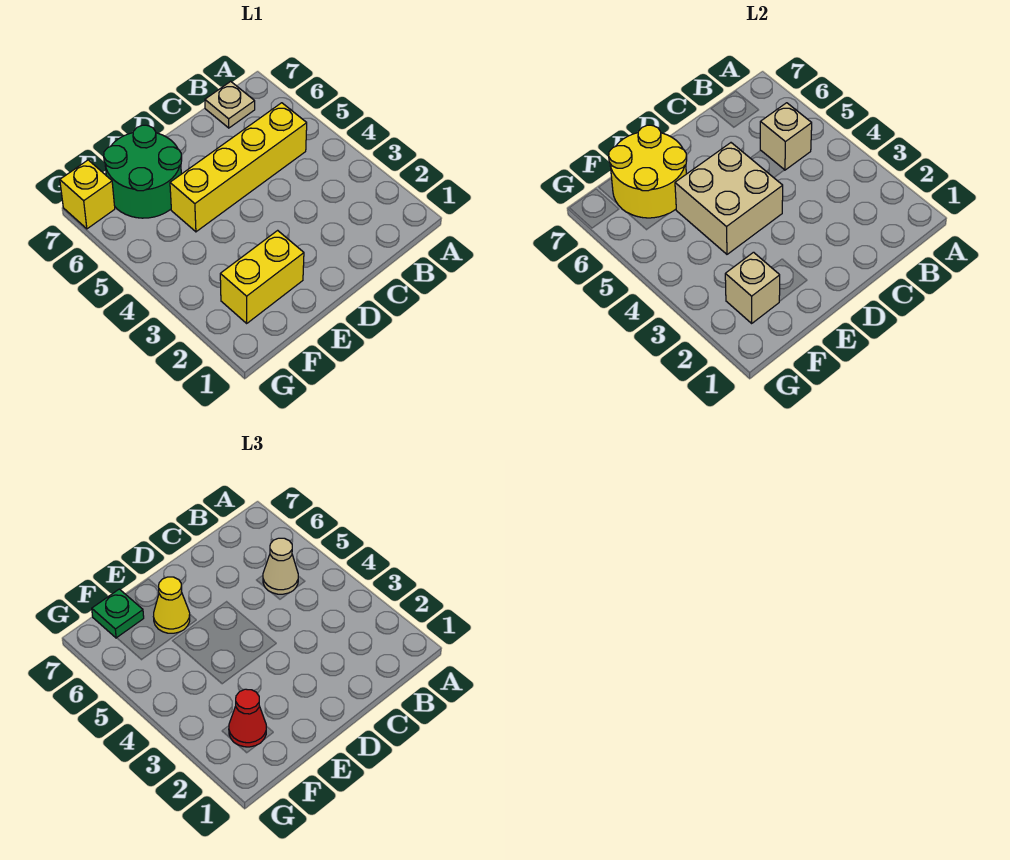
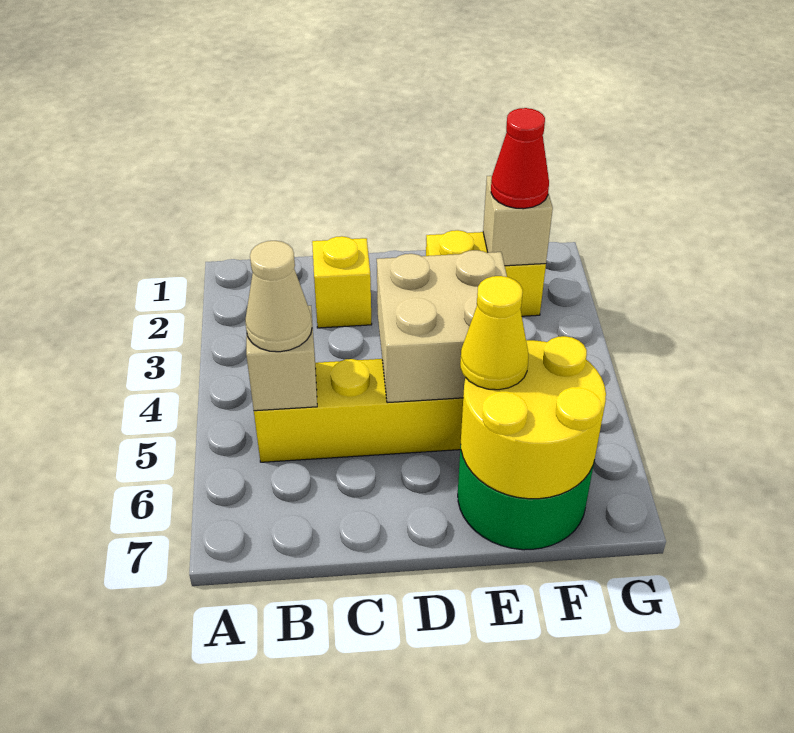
tan 1x1 plate [205,81,255,128] -> none
green 1x1 plate [92,589,144,638] -> none
yellow 1x1 brick [60,160,115,229] -> yellow 1x1 brick moved to [312,236,372,328]

